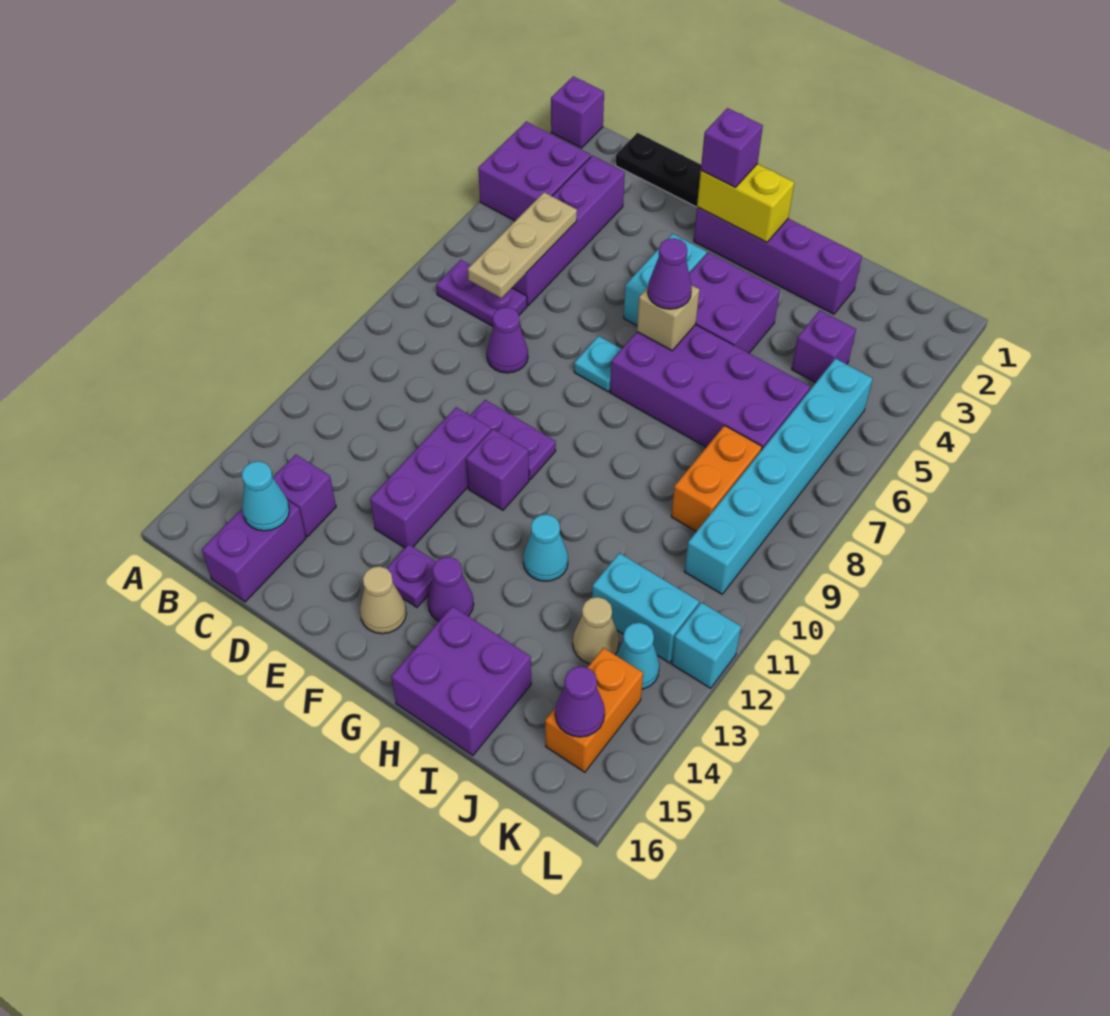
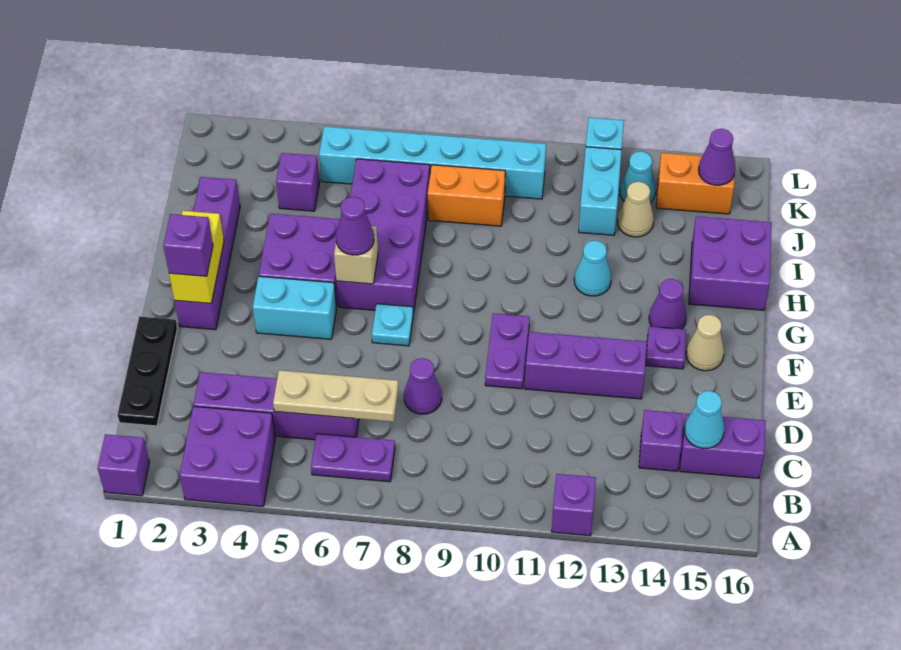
purple 1x2 plate [436,260,527,326] -> purple 1x2 plate turned to [311,434,395,482]
purple 1x1 brick [466,429,529,510] -> purple 1x1 brick moved to [552,474,596,536]

